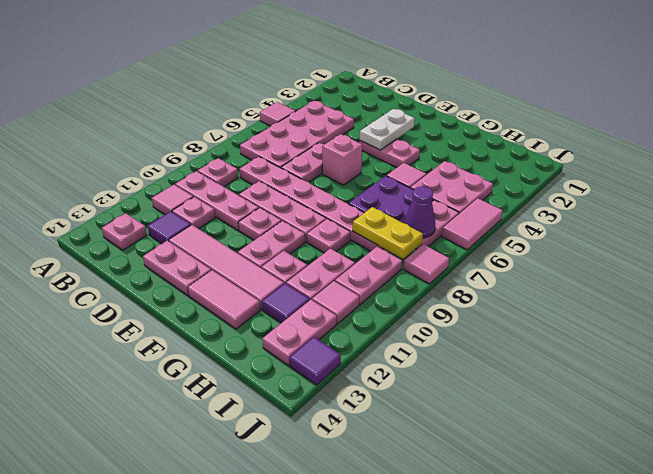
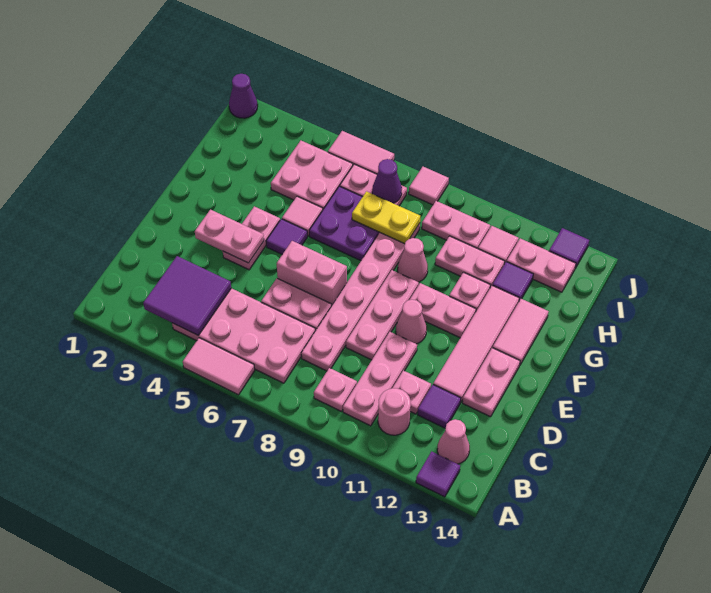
pink 1x1 tile [260,102,296,126] -> pink 1x2 tile [183,338,255,395]
none -> purple 1x1 tile [416,451,460,497]
none -> purple 2x2 tile [143,256,231,335]
pink 1x1 tile [152,185,193,215] -> pink 1x1 round brick [378,388,411,435]
pink 1x1 plate [102,213,147,250] -> pink 1x1 cone [437,419,470,464]
white 1x2 plate [360,109,415,150] -> pink 1x2 plate [195,210,264,263]
pink 1x1 brick [322,134,362,185] -> pink 1x2 brick [277,241,347,306]
pink 1x1 plate [238,208,281,240] -> pink 1x1 cone [396,300,427,344]
none -> purple 1x1 tile [266,219,307,254]
pink 1x1 plate [307,219,350,253] -> pink 1x1 cone [398,238,428,282]
yellow 1x2 plate [353,207,423,259] -> yellow 1x2 plate turned to [352,191,420,244]
none -> purple 1x1 cone [229,74,258,118]

